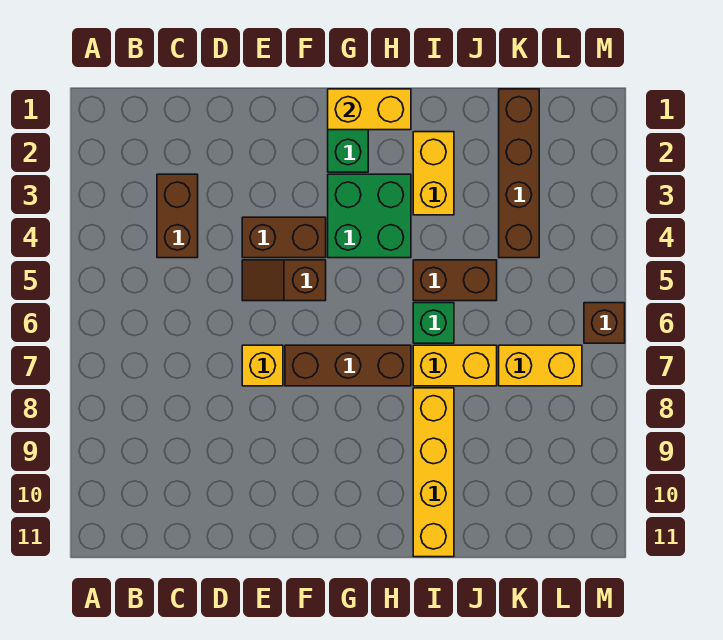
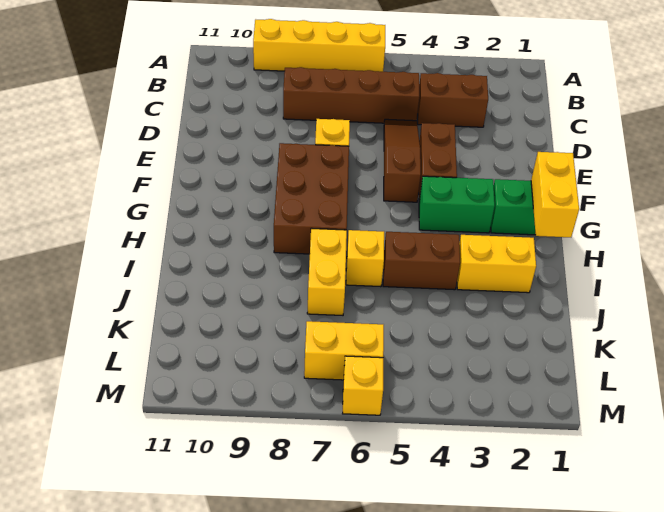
brown 1x2 slope [242,260,326,301] -> brown 1x3 slope [384,119,421,202]
brown 1x3 brick [285,345,411,386] -> brown 2x3 brick [274,143,349,254]
green 2x2 brick [328,174,411,258] -> green 1x2 brick [419,176,495,233]
brown 1x2 brick [413,260,497,301] -> brown 1x2 brick turned to [383,232,460,290]
green 1x1 brick [413,303,454,343] -> yellow 1x1 brick [346,230,384,287]
yellow 1x4 brick [413,388,454,557] -> yellow 1x4 brick moved to [253,19,385,72]
brown 1x4 brick [499,89,539,258] -> brown 1x4 brick moved to [283,67,419,123]
yellow 1x2 brick [499,345,582,386] -> yellow 1x2 brick turned to [304,321,384,380]
brown 1x1 brick [584,303,625,343] -> yellow 1x1 brick [343,356,383,415]

